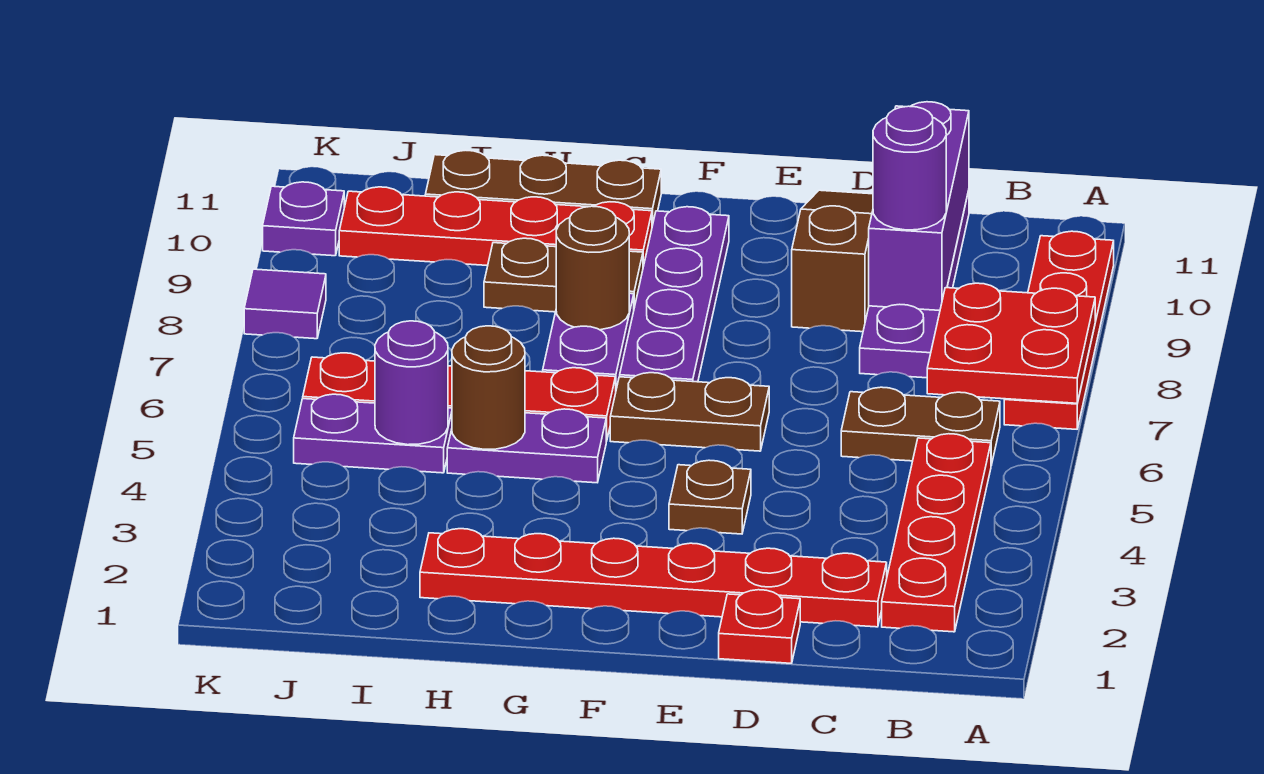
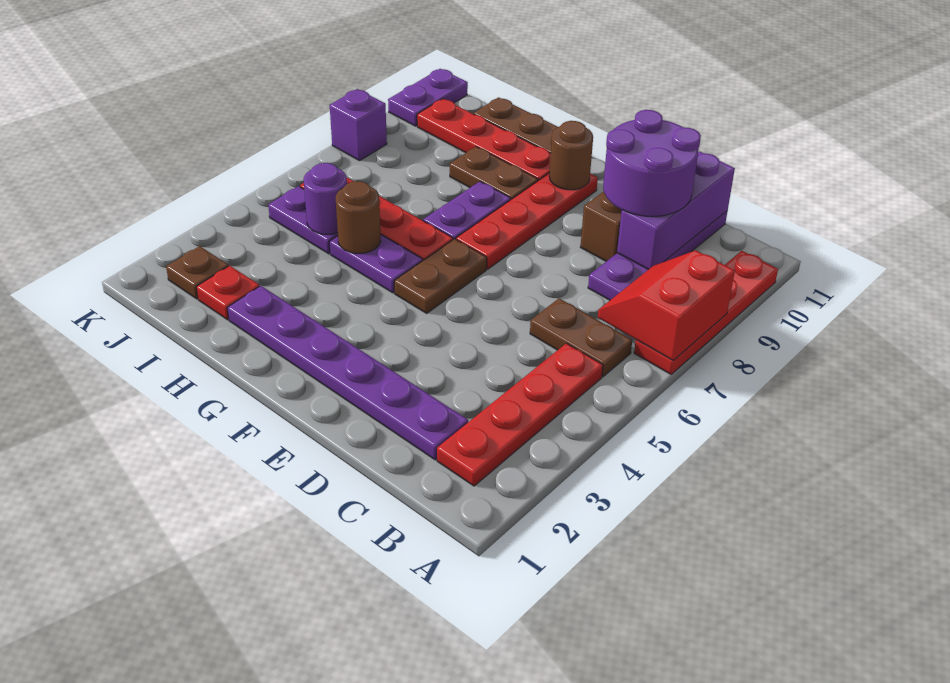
red 2x2 plate [927,283,1095,403] -> red 2x2 slope [598,250,735,361]
red 1x6 plate [420,529,887,627] -> purple 1x6 plate [227,286,468,460]
purple 1x1 round brick [873,106,946,230] -> purple 2x2 round brick [603,110,701,216]
red 1x1 plate [719,590,800,663] -> red 1x1 plate moved to [196,266,260,320]
brown 1x1 plate [669,460,751,534] -> brown 1x1 plate moved to [166,246,228,299]
brown 1x2 plate [610,373,769,451] -> brown 1x2 plate turned to [394,239,487,313]
purple 1x4 plate [620,207,729,382] -> red 1x4 plate [456,173,598,269]
brown 1x1 round brick [556,206,629,330] -> brown 1x1 round brick moved to [549,121,593,190]
purple 1x1 tile [244,269,326,339] -> purple 1x1 brick [330,89,387,161]
purple 1x1 plate [263,182,344,256] -> purple 1x2 plate [388,69,468,126]

